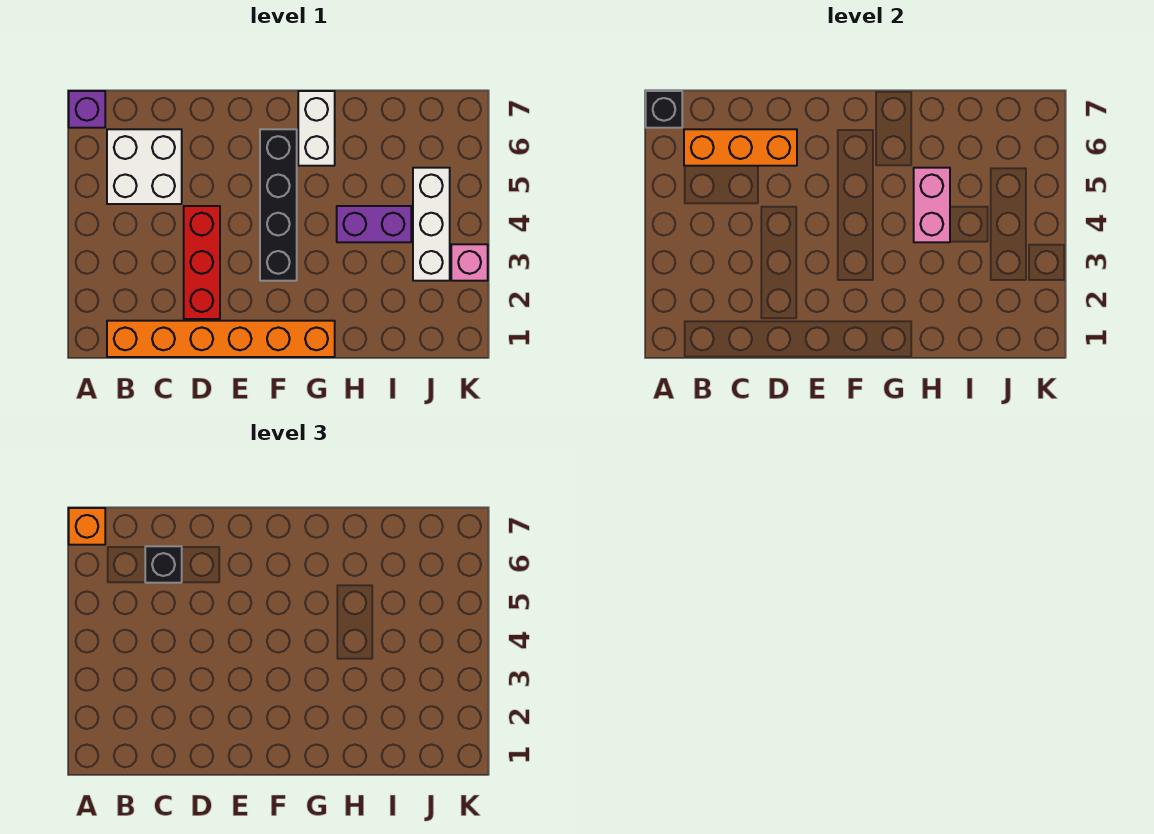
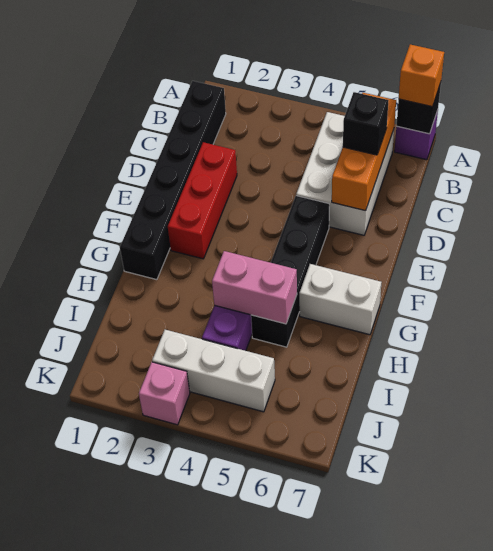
orange 1x6 brick [107,321,335,357] -> black 1x6 brick [120,81,226,280]
white 2x2 brick [107,129,182,204] -> white 2x3 brick [296,112,394,235]
red 1x3 brick [184,206,220,319] -> red 1x3 brick turned to [168,142,237,259]
black 1x4 brick [260,129,297,281] -> black 1x4 brick turned to [251,196,329,347]

